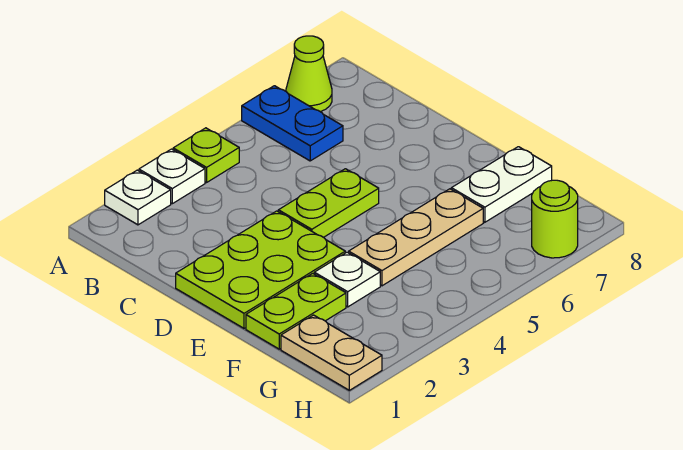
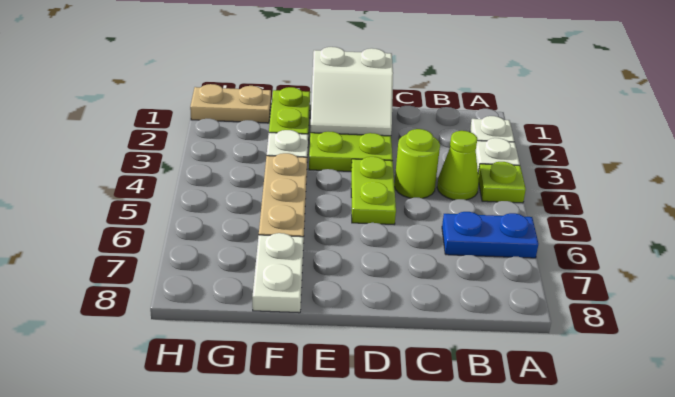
lime 1x1 cone [286,36,332,112] -> lime 1x1 cone moved to [437,131,479,200]
none -> white 2x2 slope [310,47,393,136]
lime 1x1 round brick [532,180,578,258] -> lime 1x1 round brick moved to [394,129,440,198]

